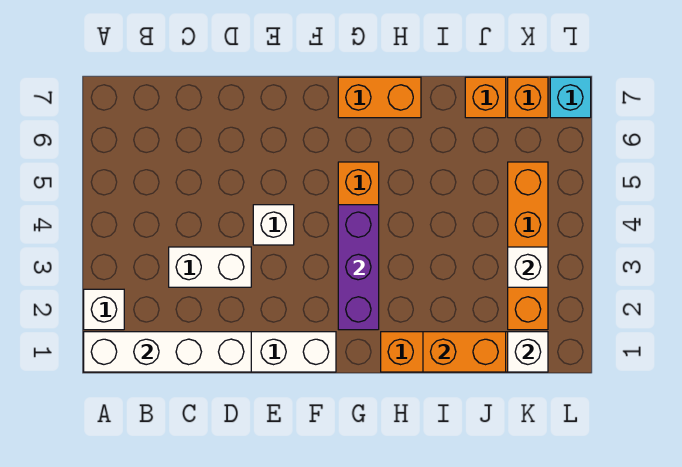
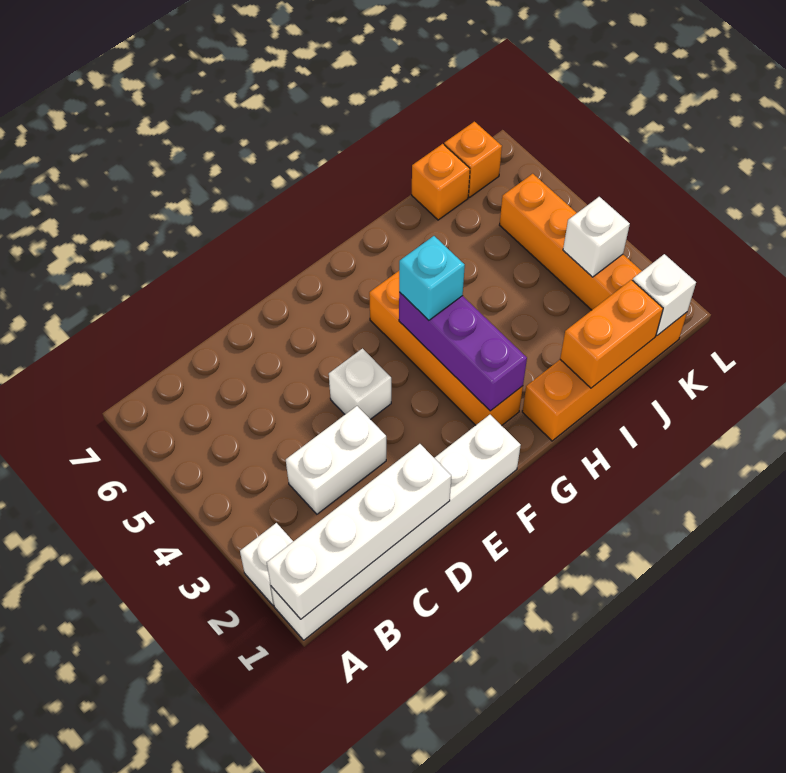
orange 1x2 brick [338,77,421,118] -> none
cyan 1x1 brick [550,77,591,118] -> cyan 1x1 brick moved to [399,236,465,320]

